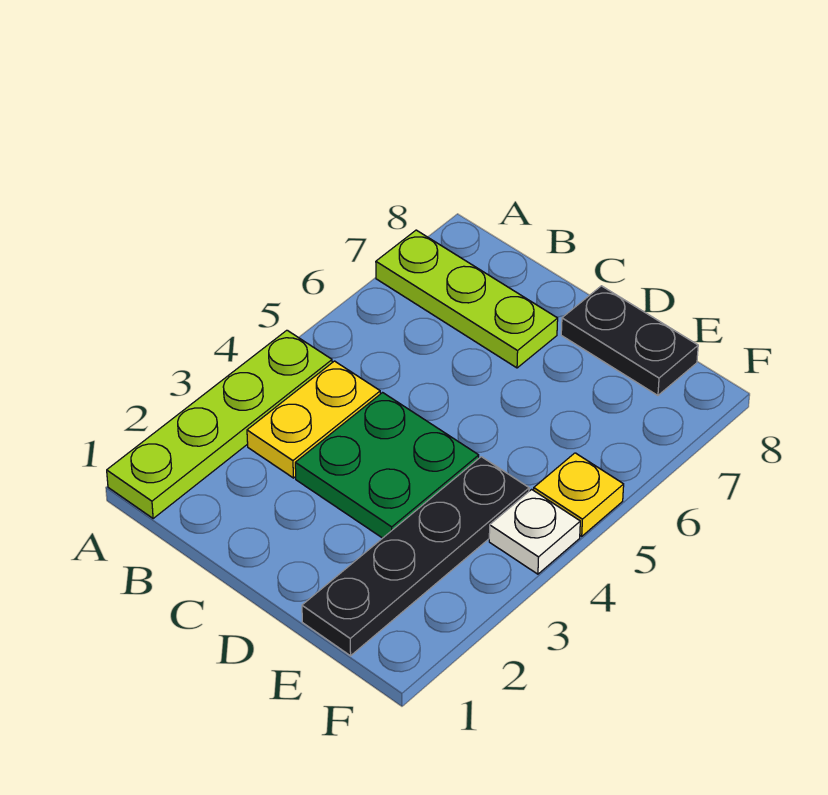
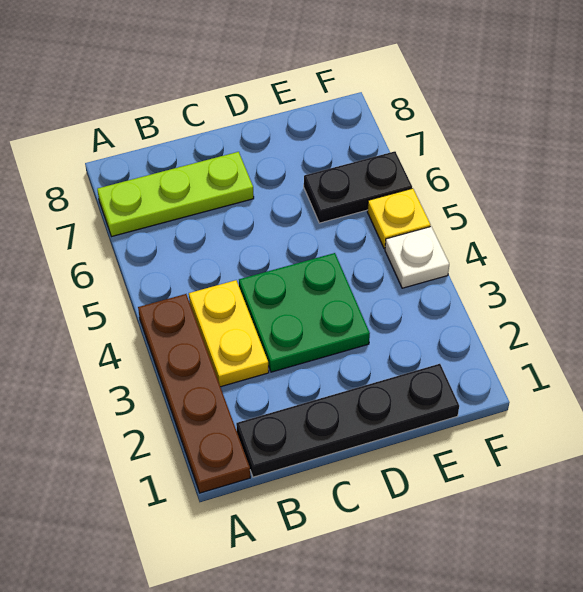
lime 1x4 plate [107,330,332,519] -> brown 1x4 plate [138,294,250,493]
black 1x2 plate [561,286,698,395] -> black 1x2 plate moved to [304,151,412,223]
black 1x4 plate [302,457,529,656] -> black 1x4 plate turned to [236,364,459,477]

